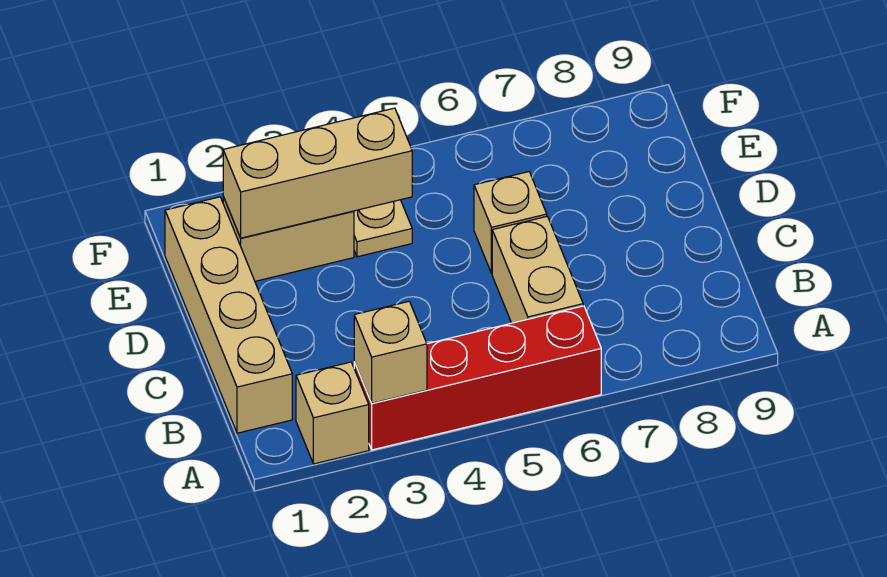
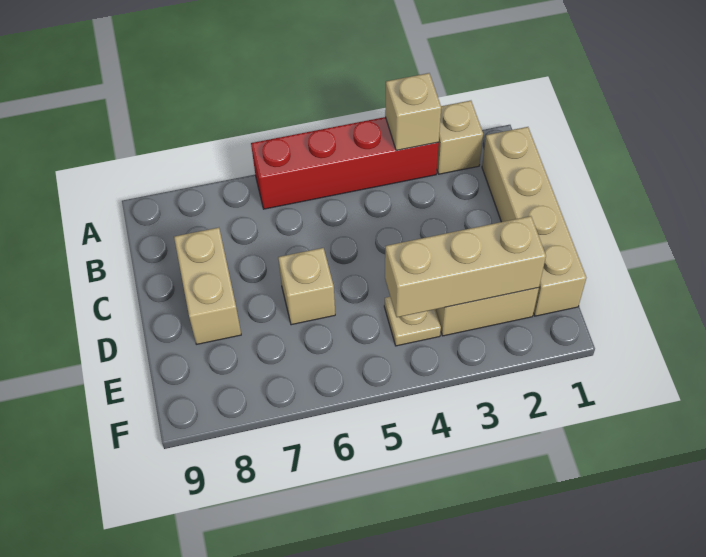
tan 1x2 brick [492,216,583,323] -> tan 1x2 brick moved to [174,228,241,344]

